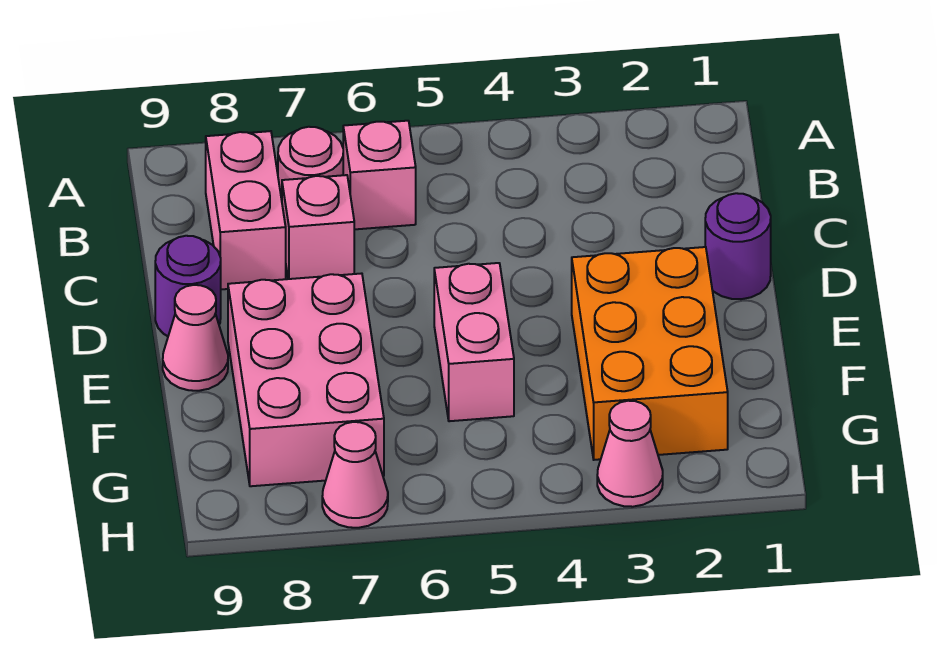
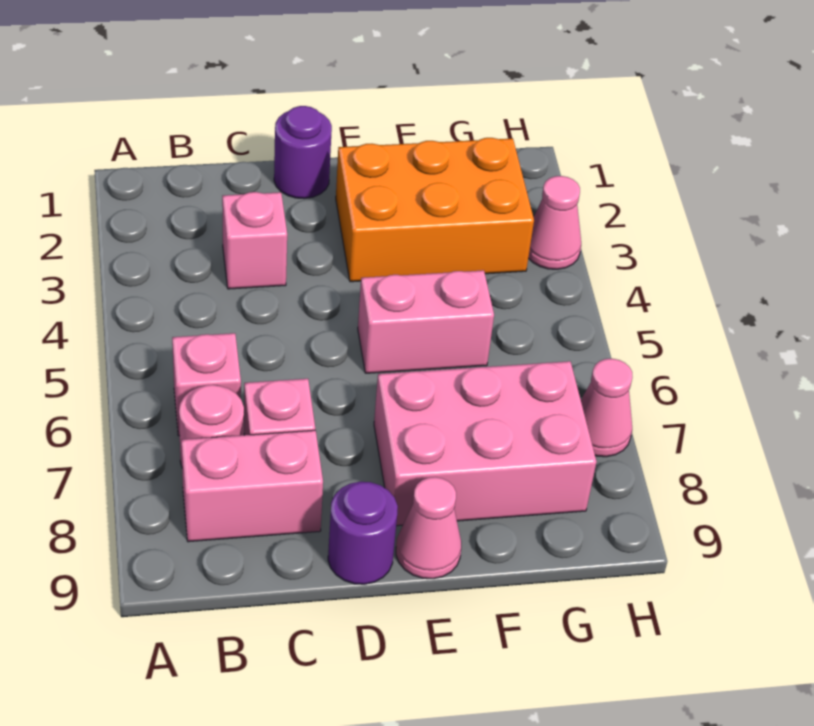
none -> pink 1x1 brick [222,192,287,289]

